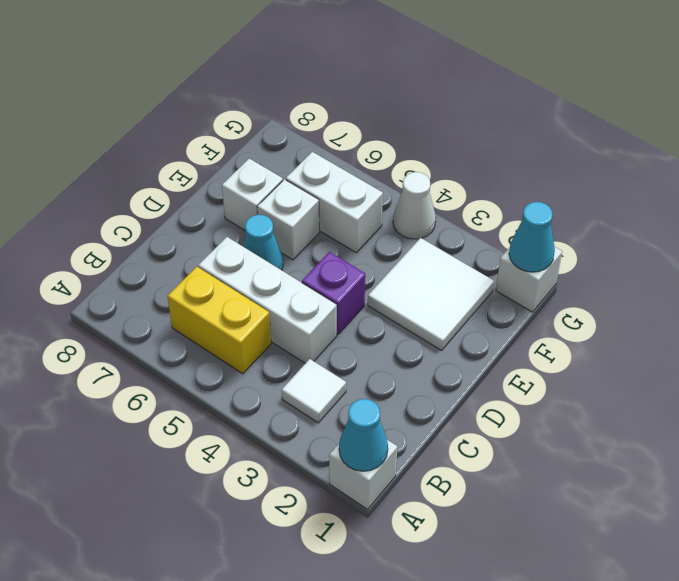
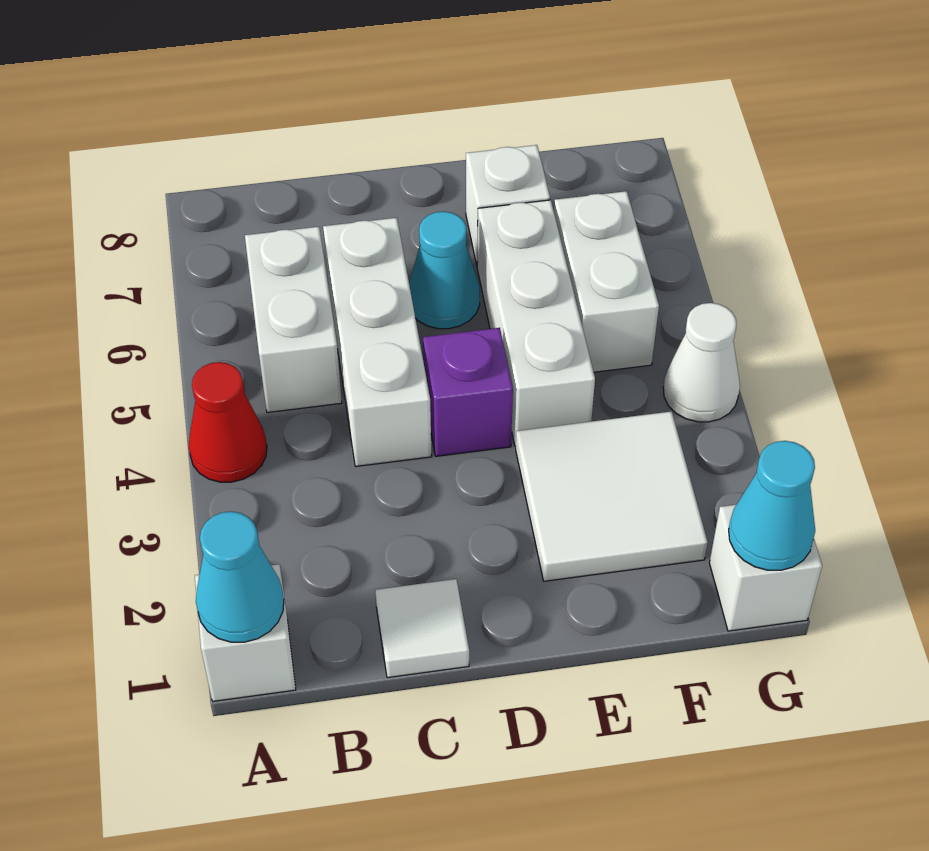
none -> red 1x1 cone [189,362,267,482]
white 1x1 tile [282,359,346,423] -> white 1x1 tile moved to [375,579,469,678]
yellow 1x2 brick [168,267,271,374] -> white 1x2 brick [245,227,342,413]
white 1x1 brick [257,179,319,260] -> white 1x3 brick [477,200,595,446]

